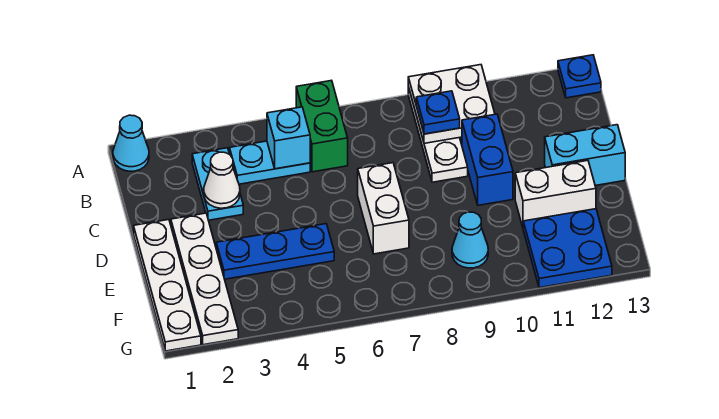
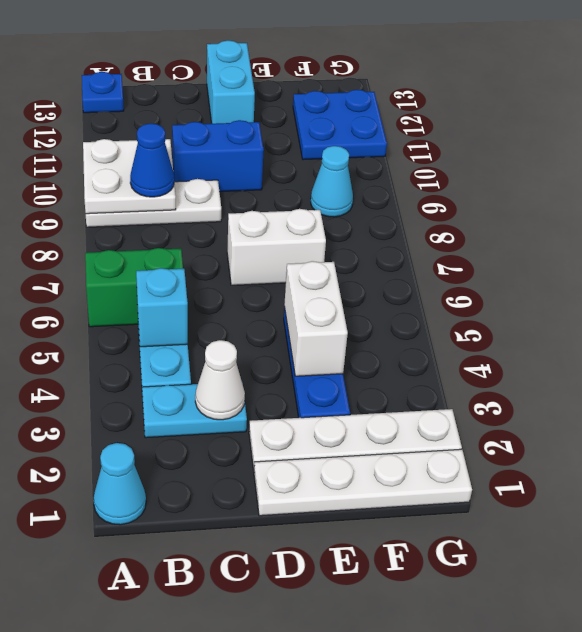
blue 1x1 plate [416,91,460,134] -> blue 1x1 cone [130,123,174,197]
white 1x2 brick [515,160,596,227] -> white 1x2 brick moved to [284,261,348,376]

